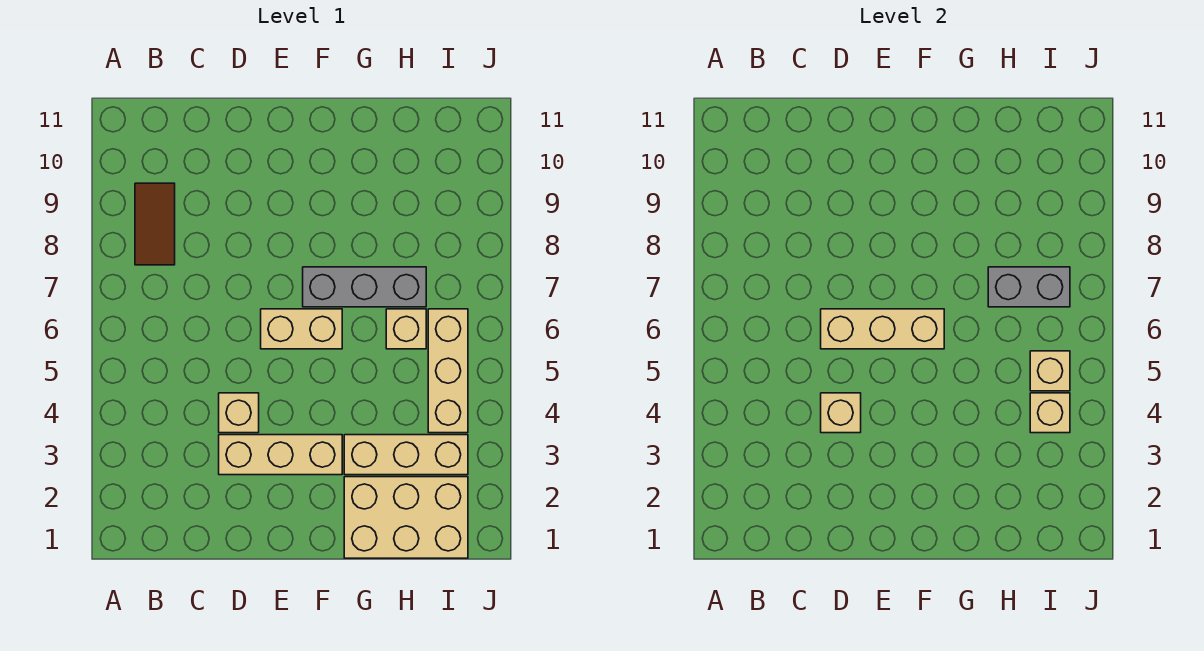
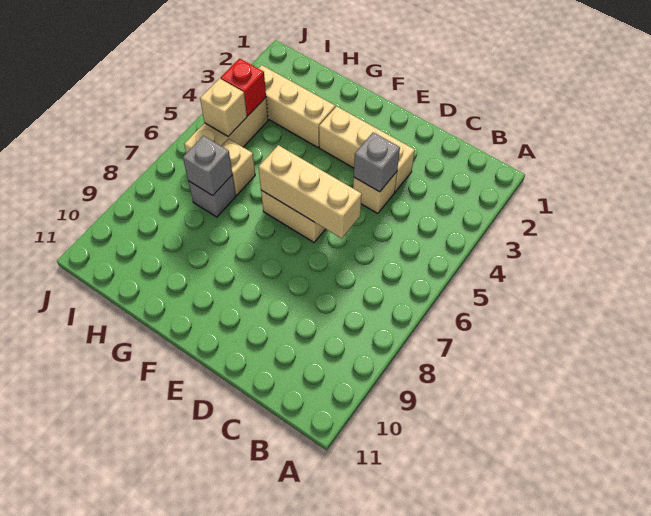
brown 1x2 tile [135,183,175,265] -> none
tan 1x1 brick [821,393,861,433] -> grey 1x1 brick [354,132,400,192]
grey 1x3 brick [303,267,426,307] -> grey 1x1 brick [188,175,236,217]
tan 2x3 brick [344,477,468,558] -> none
grey 1x2 brick [988,267,1070,307] -> grey 1x1 brick [183,136,232,196]
tan 1x1 brick [1030,393,1070,433] -> red 1x1 brick [221,58,266,116]

